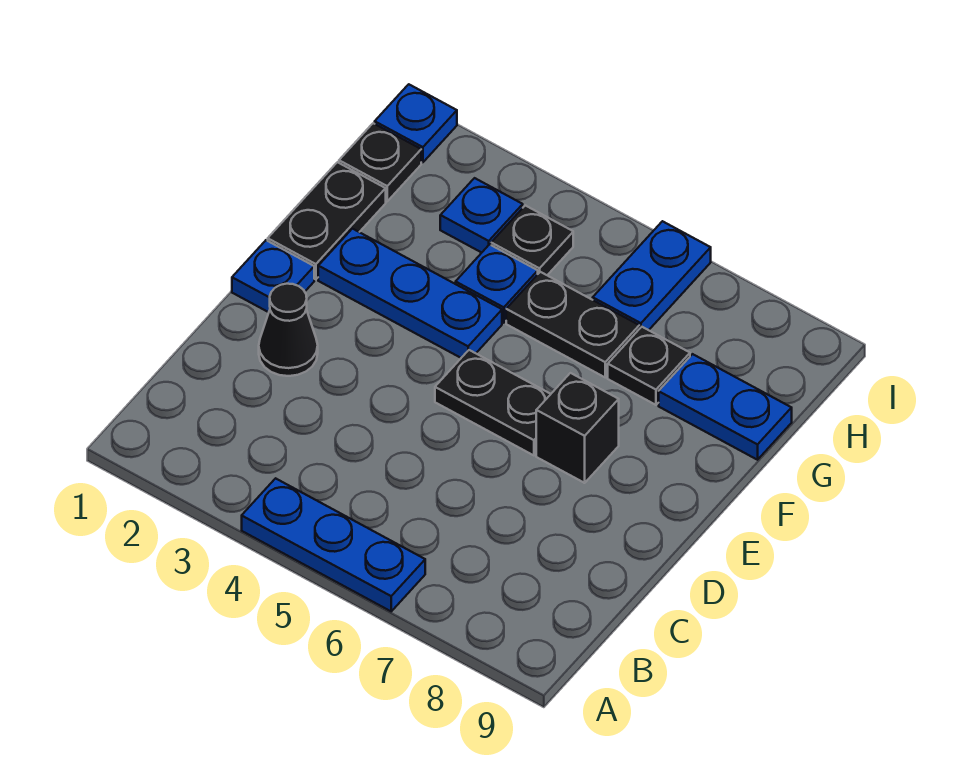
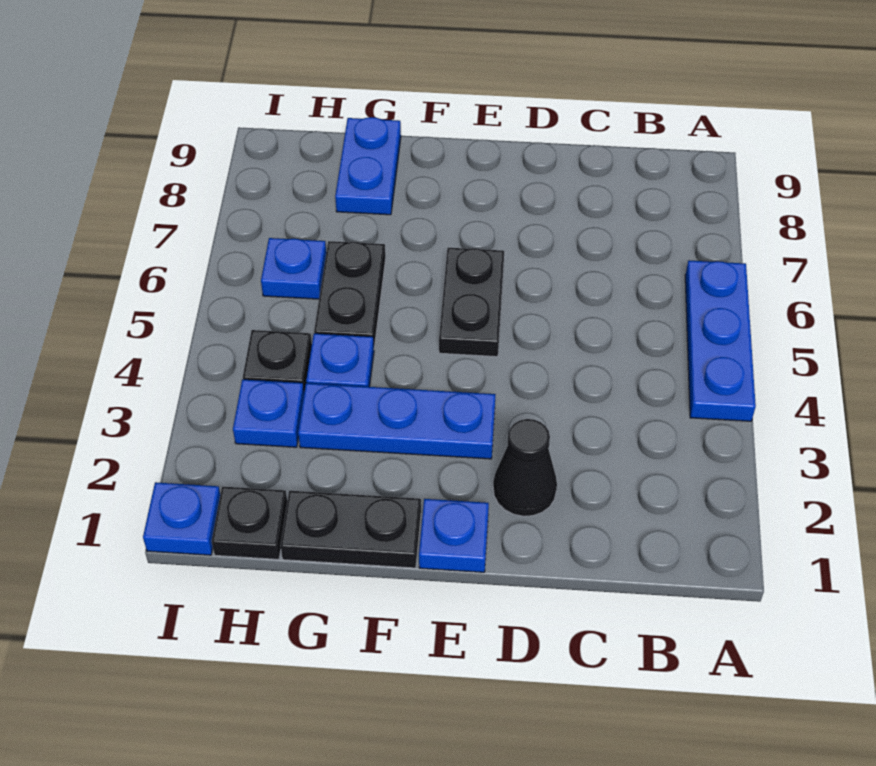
black 1x1 brick [536,373,619,483] -> none
blue 1x3 plate [318,229,502,358] -> blue 1x3 plate turned to [298,383,496,459]
black 1x1 plate [608,327,690,405] -> none
blue 1x2 plate [593,221,711,330] -> blue 1x1 plate [261,238,326,299]

